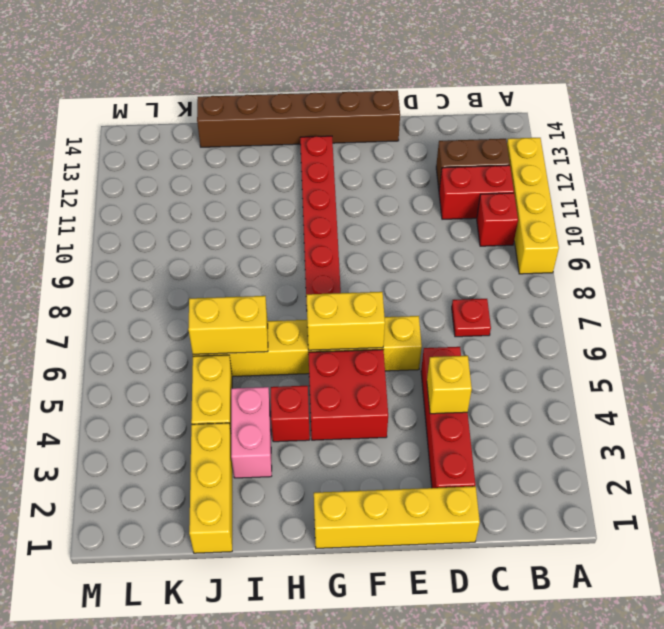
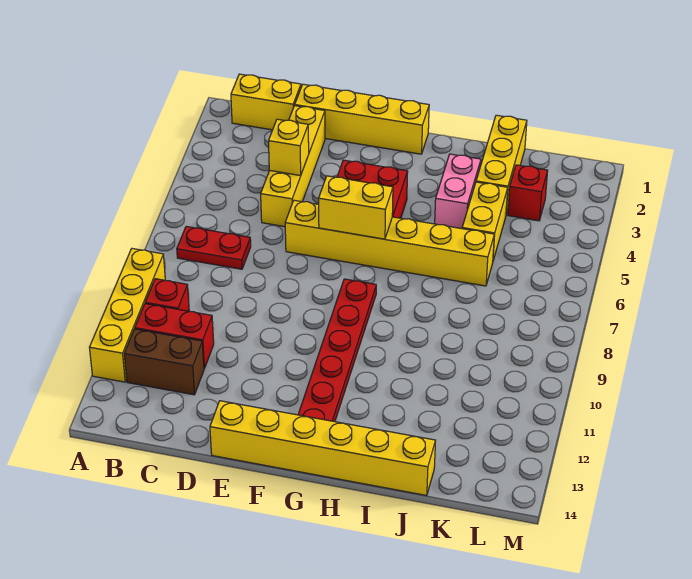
red 1x1 plate [452,299,491,337] -> red 1x2 plate [177,226,251,269]
red 1x4 brick [421,347,476,488] -> yellow 1x4 brick [261,106,325,227]
brown 1x6 brick [197,90,400,147] -> yellow 1x6 brick [210,401,436,496]
red 1x1 brick [271,386,310,442] -> red 1x1 brick moved to [508,165,548,221]
yellow 1x2 brick [188,296,268,354] -> yellow 1x2 brick moved to [231,74,301,130]

